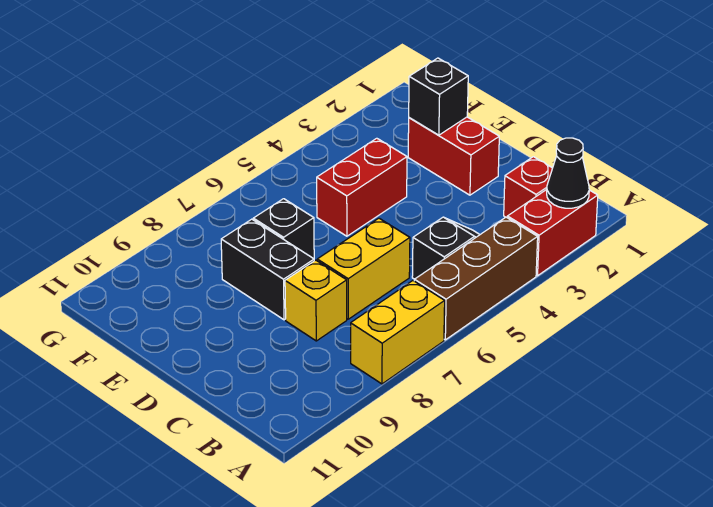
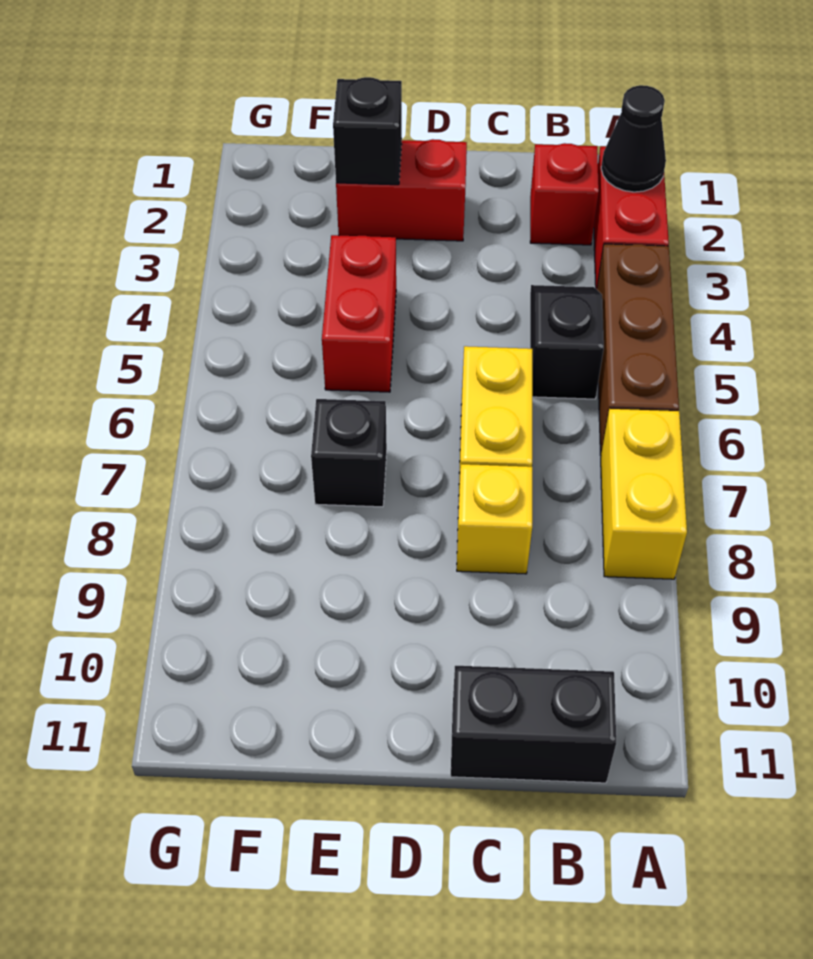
black 1x2 brick [221,219,314,320] -> black 1x2 brick moved to [451,666,616,783]

